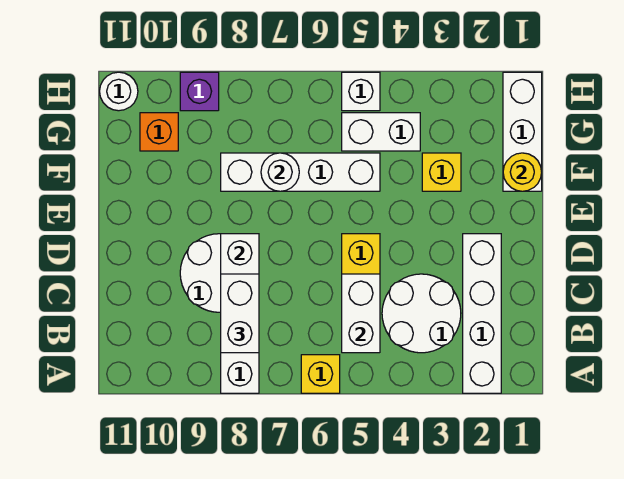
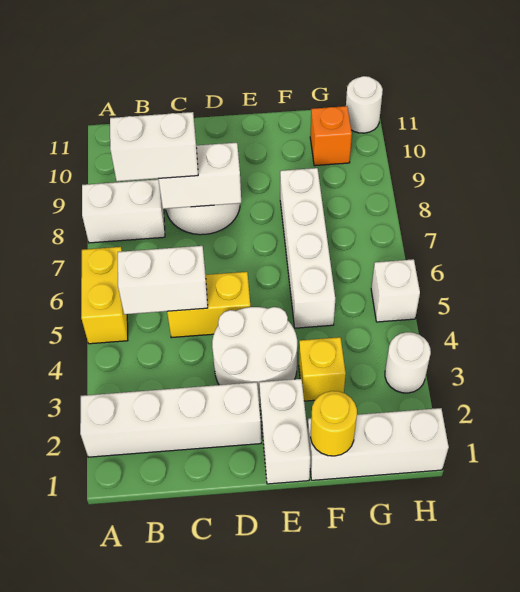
yellow 1x1 brick [301,355,340,393] -> yellow 1x2 brick [81,247,128,344]
white 2x2 round brick [382,274,461,353] -> white 2x2 round brick moved to [212,307,297,405]
white 1x1 round brick [261,153,299,191] -> white 1x1 round brick moved to [385,332,431,393]
white 1x2 brick [342,113,420,151] -> white 1x2 brick moved to [259,379,310,484]
purple 1x1 brick [180,72,219,111] -> none

